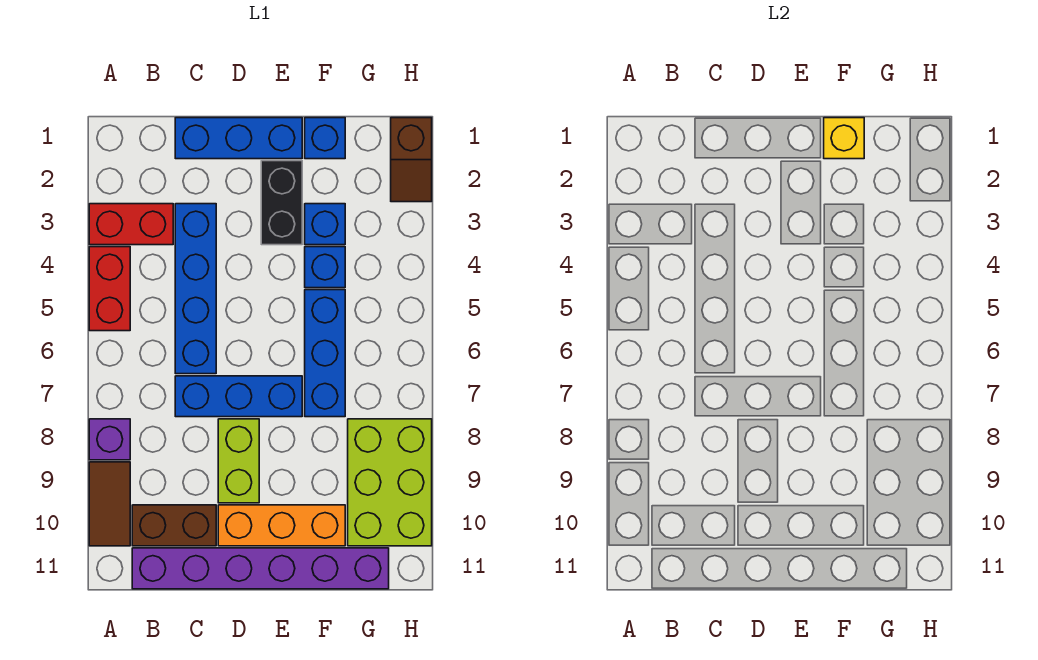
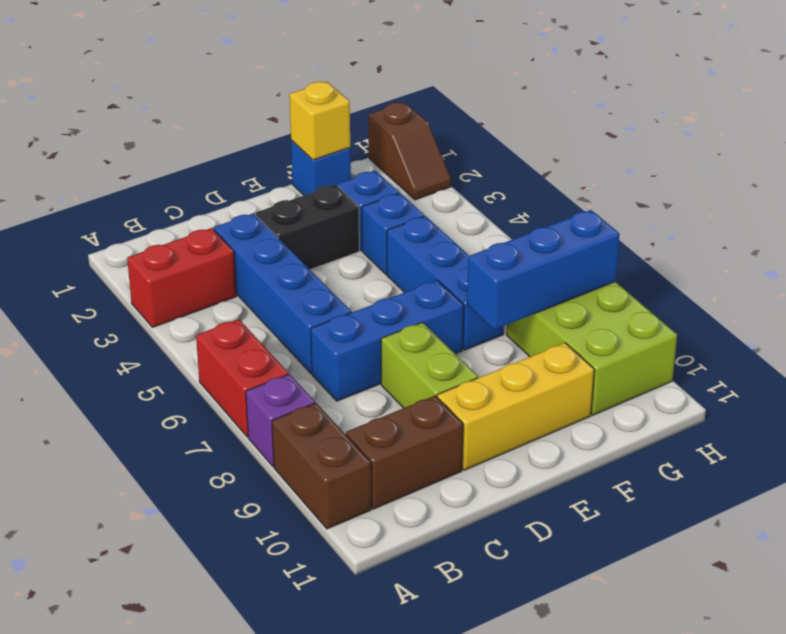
red 1x2 brick [89,247,130,331] -> red 1x2 brick moved to [196,319,288,437]
brown 1x2 tile [89,462,130,546] -> brown 1x2 brick [272,403,371,529]
purple 1x6 brick [132,548,389,589] -> none
blue 1x3 brick [175,118,302,159] -> blue 1x3 brick moved to [467,210,619,330]
orange 1x3 brick [218,505,345,546] -> yellow 1x3 brick [437,343,594,470]
black 1x2 brick [261,161,302,245] -> black 1x2 brick turned to [256,185,359,270]

